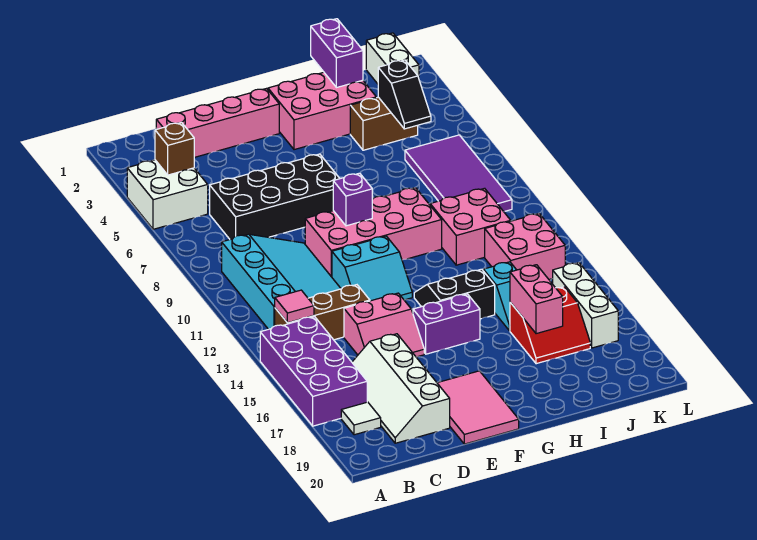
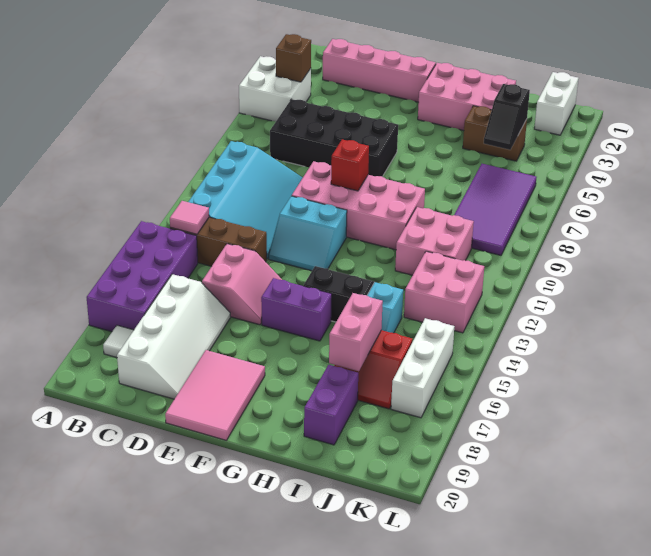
white 2x4 slope [352,334,450,443] -> white 2x4 slope turned to [117,274,230,399]
pink 2x2 slope [344,293,424,357] -> pink 2x2 slope turned to [202,244,282,325]
purple 1x1 brick [333,173,372,226] -> red 1x1 brick [331,139,369,191]
purple 1x2 brick [311,19,363,88] -> purple 1x2 brick moved to [304,365,358,445]

